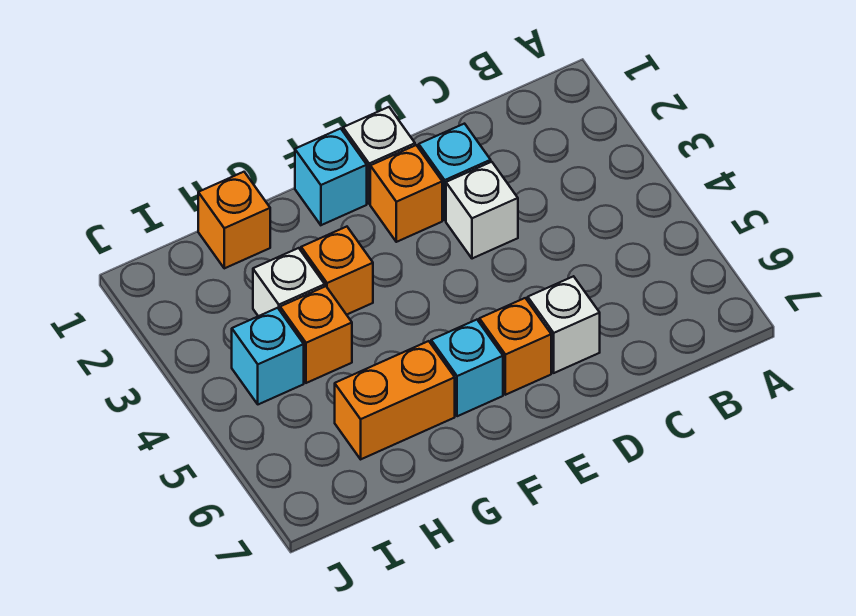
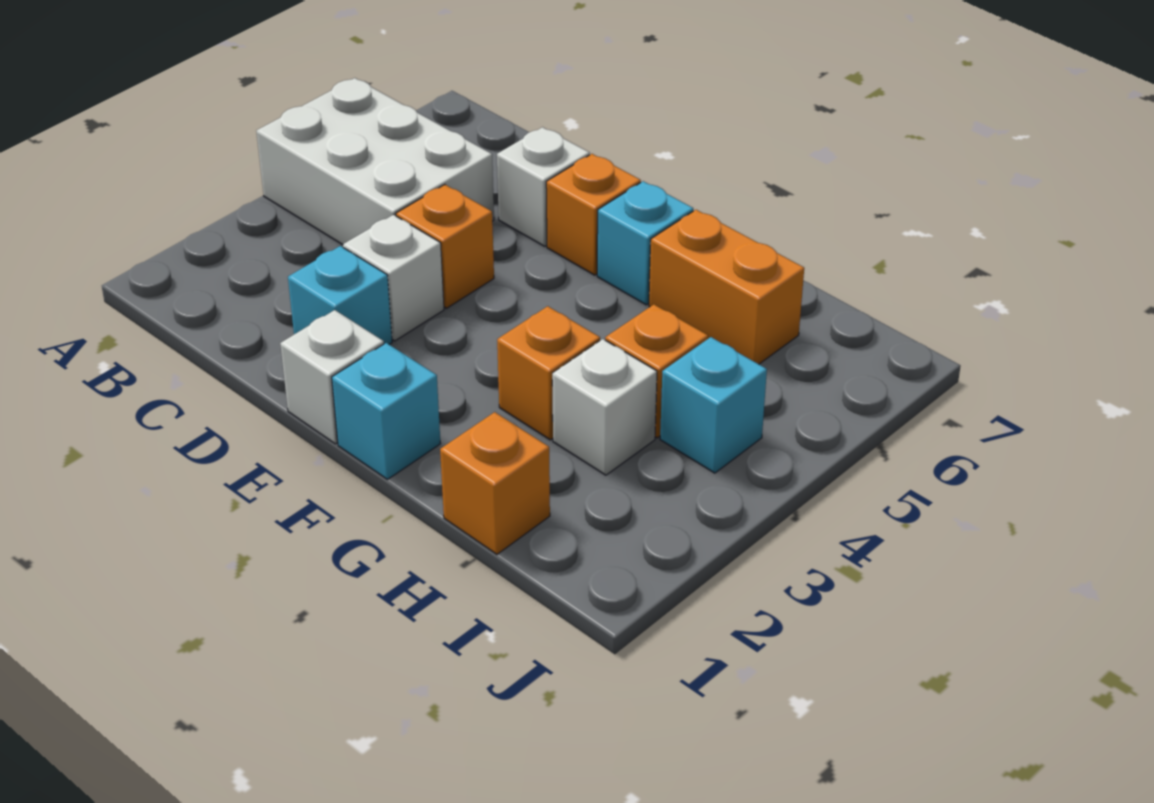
none -> white 2x3 brick [256,78,494,245]
orange 1x1 brick [370,145,442,242] -> orange 1x1 brick moved to [396,185,494,308]

